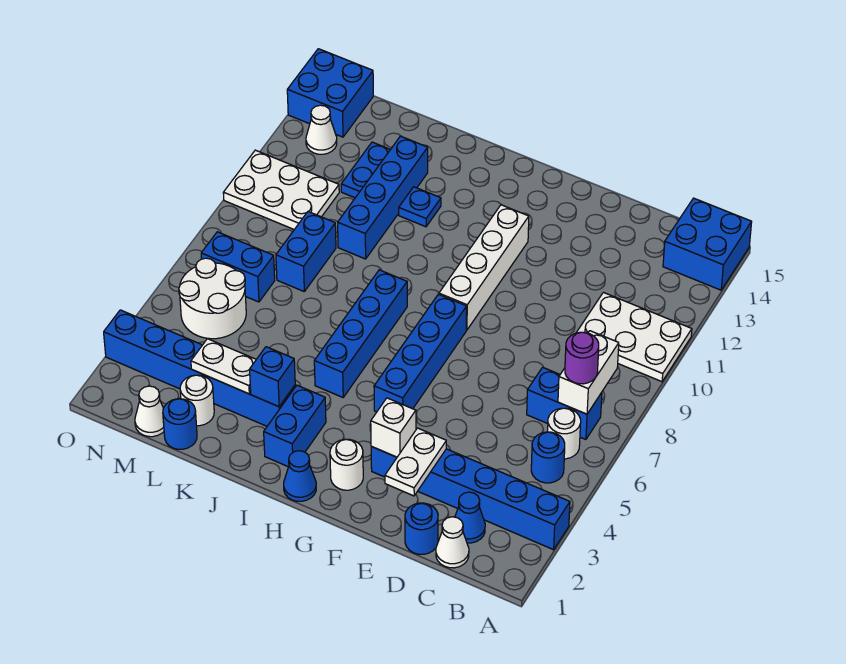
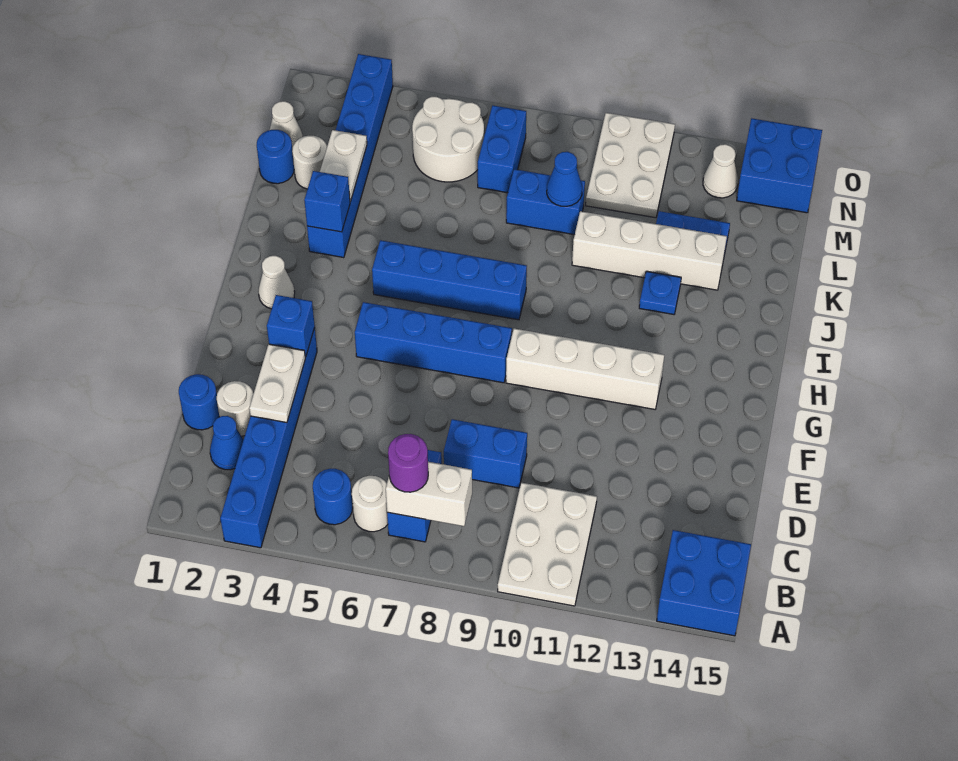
white 1x1 cone [436,517,469,568] -> white 1x1 cone moved to [258,256,295,309]
white 1x2 plate [385,428,446,496] -> white 1x2 plate turned to [249,344,305,423]
white 1x1 brick [371,398,416,457] -> blue 1x1 brick [267,295,315,357]
white 1x1 round brick [330,439,363,490] -> white 1x1 round brick moved to [217,381,254,436]
blue 1x1 cone [284,451,316,501] -> blue 1x1 cone moved to [547,152,582,206]
blue 1x2 brick [264,385,326,467] -> blue 1x2 brick moved to [444,419,527,488]
blue 1x4 brick [338,136,428,259] -> white 1x4 brick [572,211,727,290]

